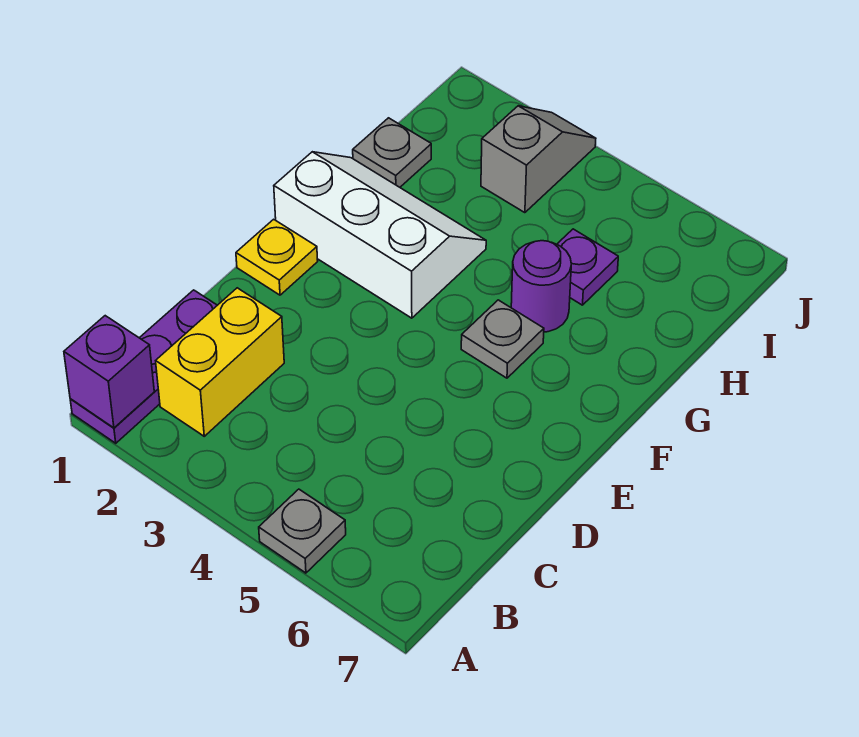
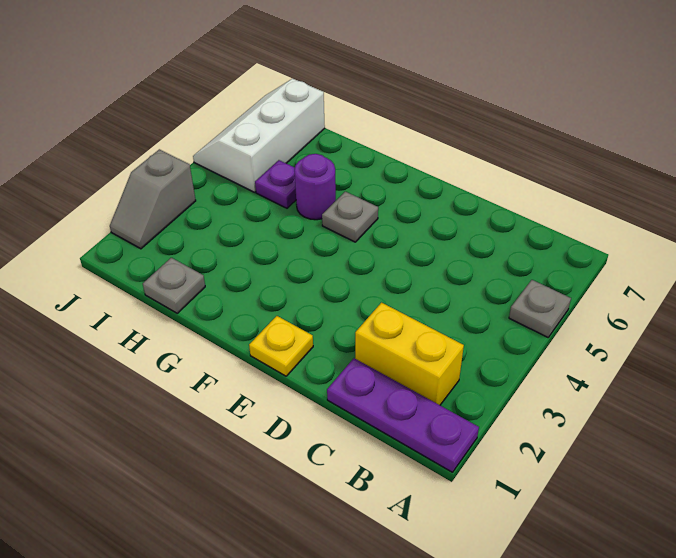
purple 1x1 brick [64,316,154,428] -> none
white 2x3 slope [274,152,486,318] -> white 2x3 slope moved to [193,79,325,192]
grey 1x2 slope [481,106,596,213] -> grey 1x2 slope turned to [110,149,196,249]

